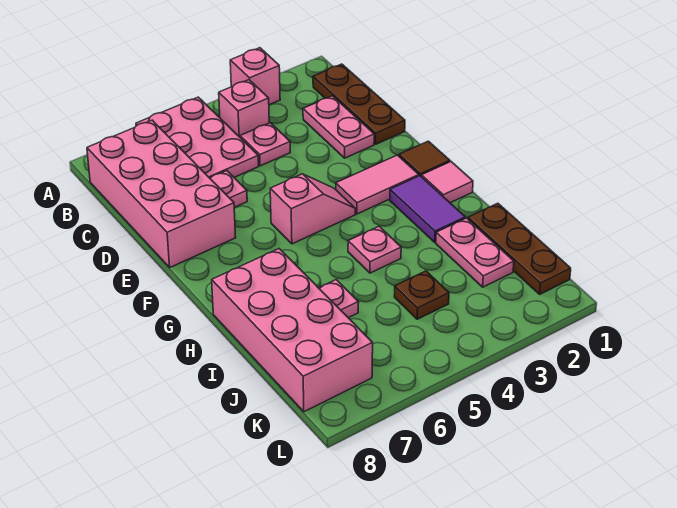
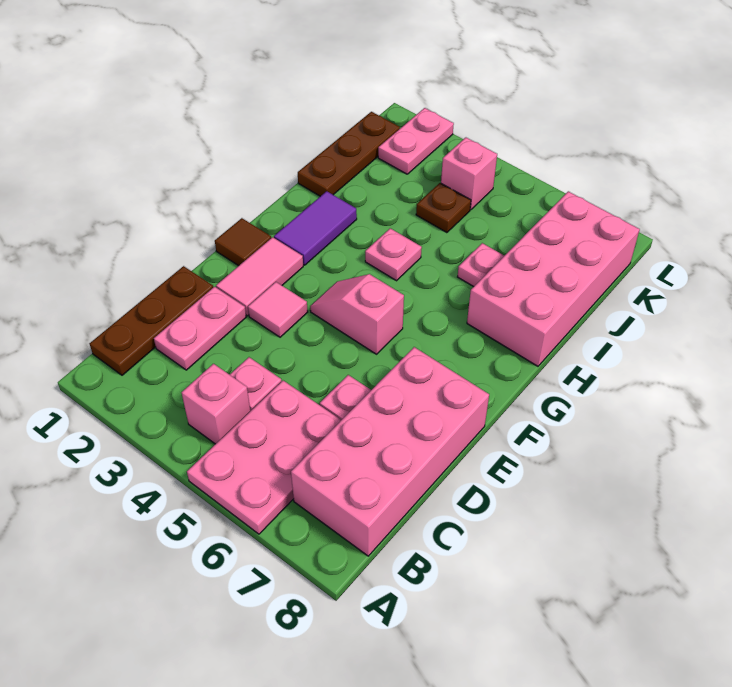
pink 1x1 brick [230,48,280,105] -> pink 1x1 brick moved to [441,138,497,210]
pink 1x2 tile [336,155,419,214] -> pink 1x2 tile turned to [216,237,303,316]
pink 1x1 tile [421,162,473,203] -> pink 1x1 tile moved to [248,282,308,337]
pink 1x2 plate [436,218,514,287] -> pink 1x2 plate moved to [378,108,454,174]

